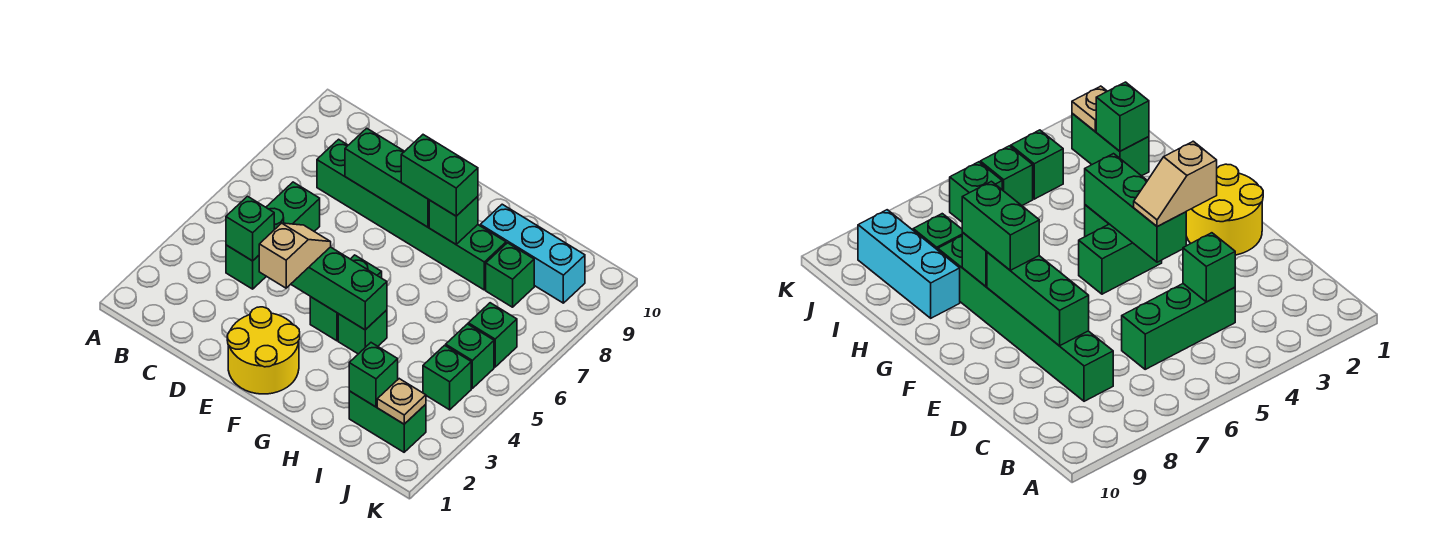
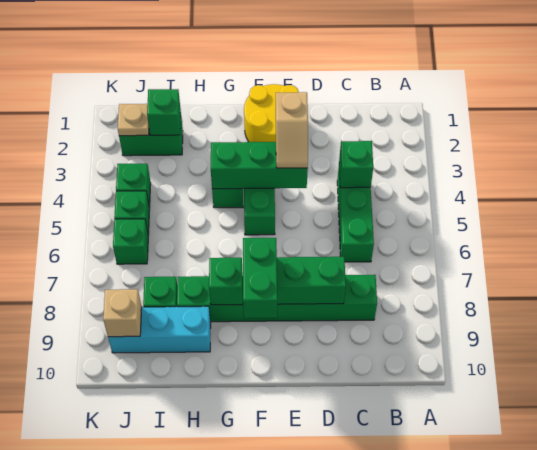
green 1x2 brick [401,135,478,216] -> green 1x2 brick turned to [243,238,277,318]
none -> tan 1x1 brick [103,289,142,337]

